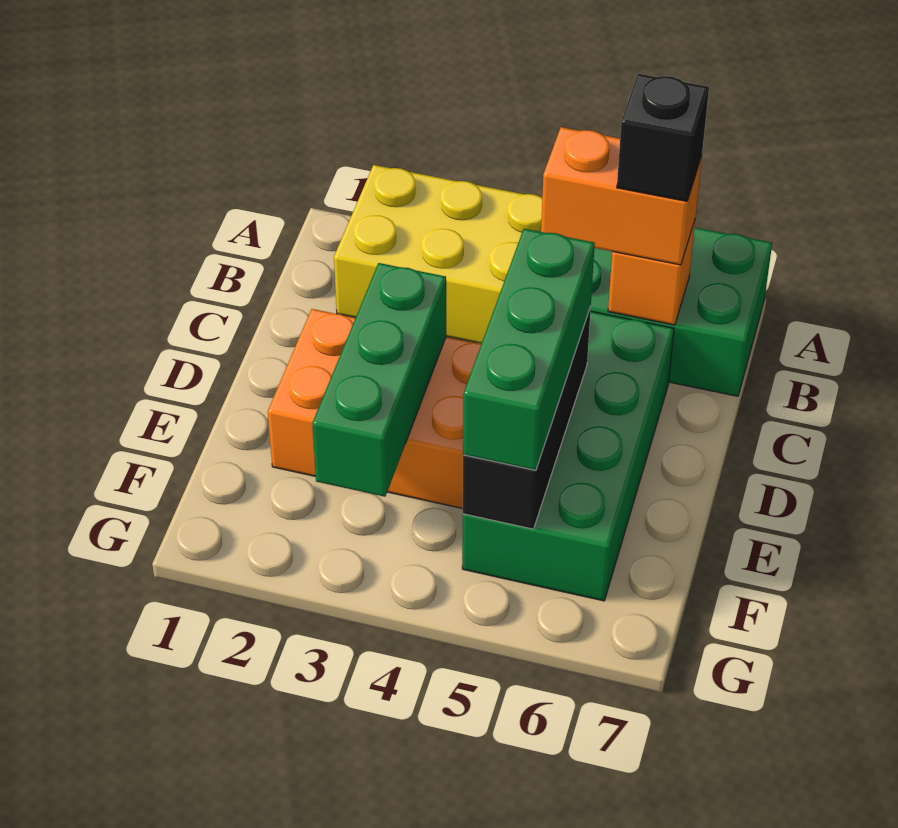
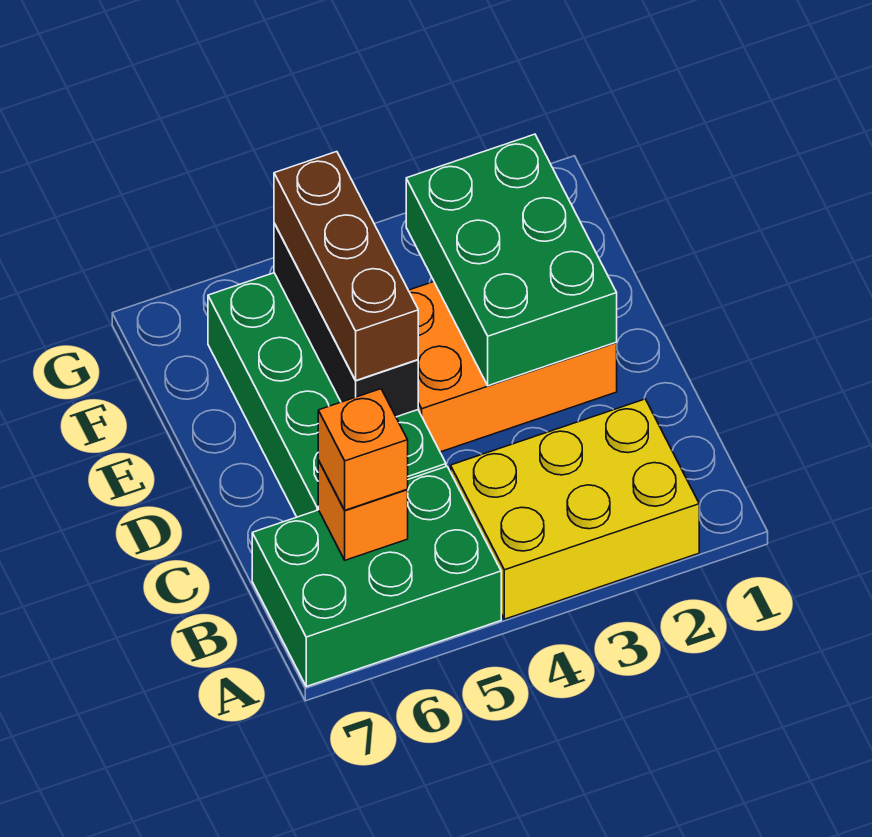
orange 1x2 brick [541,127,702,265] -> orange 1x1 brick [318,389,408,510]
black 1x1 brick [617,74,709,201] -> none
green 1x3 brick [312,263,446,497] -> green 2x3 brick [406,134,617,386]
green 1x3 brick [463,229,595,470] -> brown 1x3 brick [274,152,418,380]

